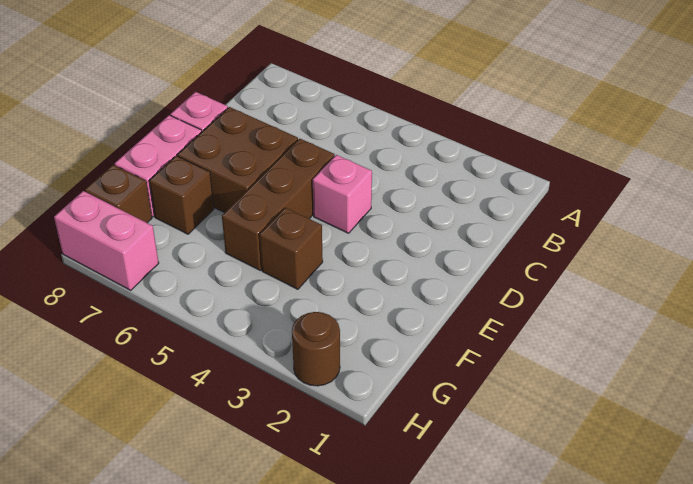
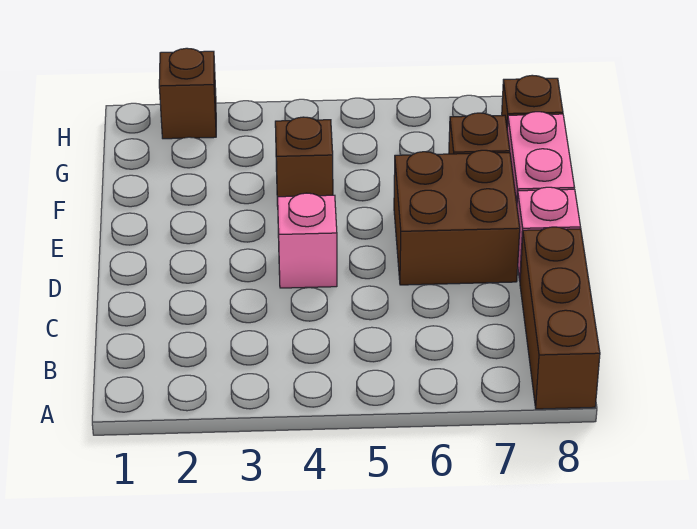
brown 1x3 brick [222,139,335,270] -> brown 1x3 brick moved to [520,227,600,409]
brown 1x1 round brick [292,312,340,386] -> brown 1x1 brick [159,48,216,139]
pink 1x2 brick [54,191,159,290] -> none

